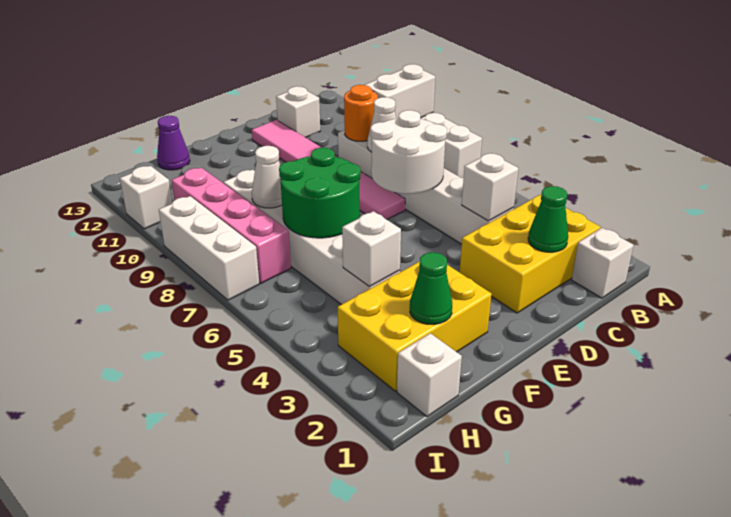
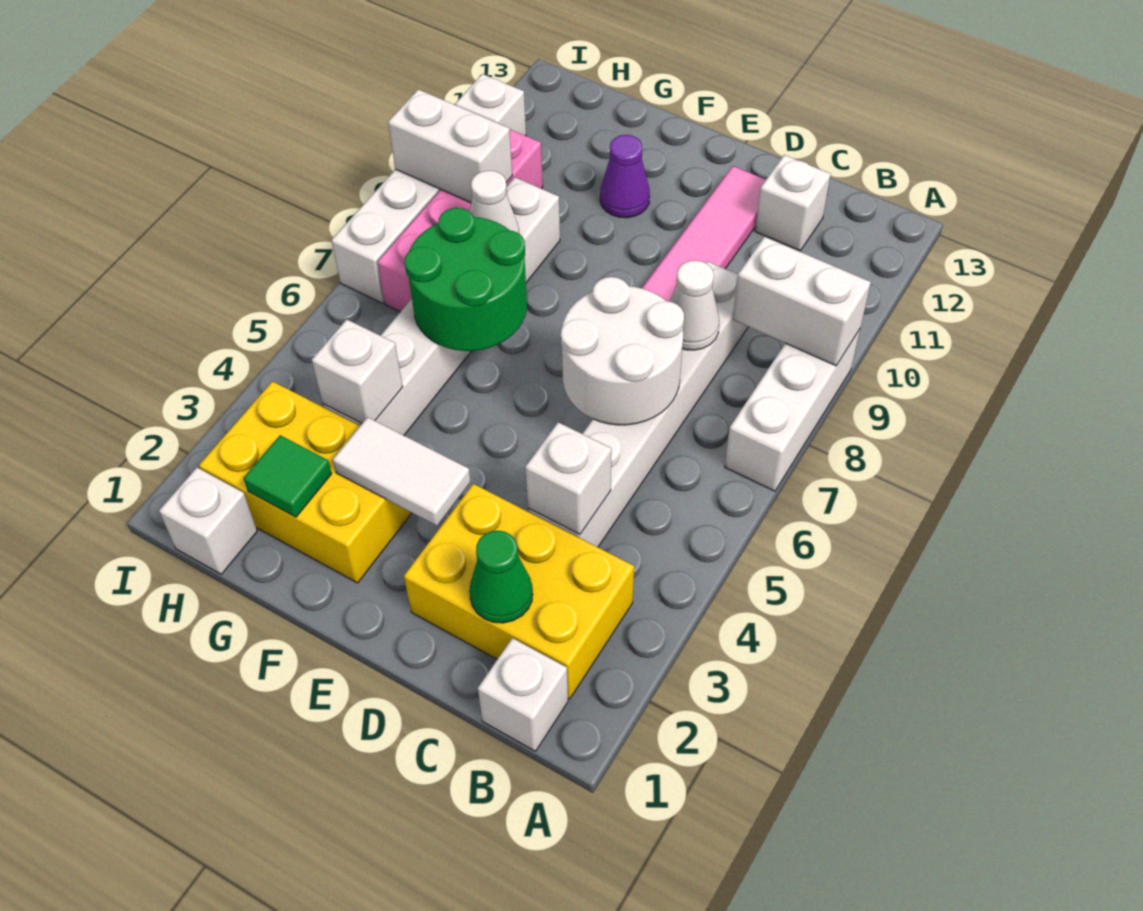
orange 1x1 round brick [344,85,378,141] -> none
none -> white 1x2 tile [333,417,471,526]
green 1x1 cone [410,252,452,325] -> green 1x1 tile [244,435,332,517]
purple 1x1 cone [157,116,190,170] -> purple 1x1 cone moved to [600,135,650,218]
none -> white 1x2 brick [388,89,512,203]

